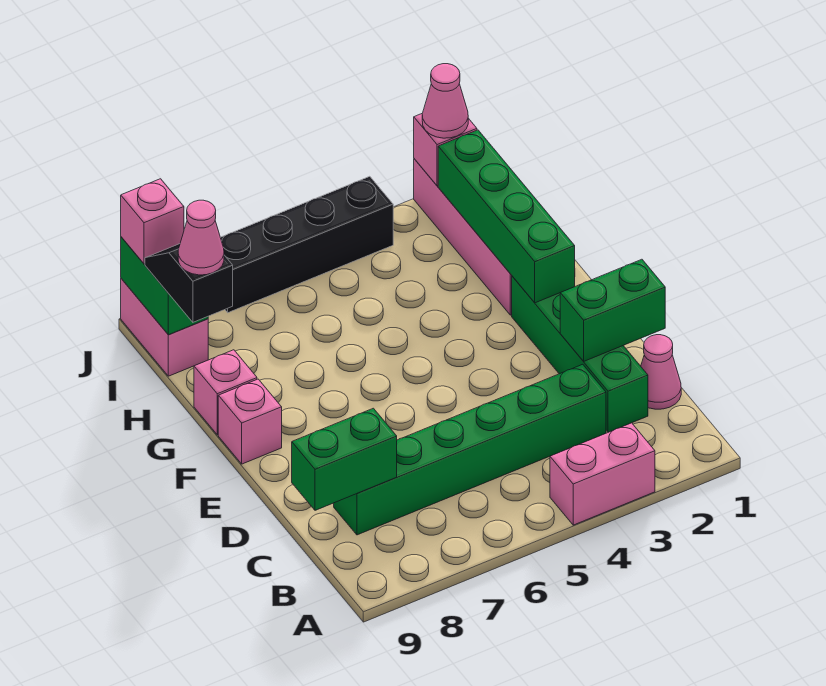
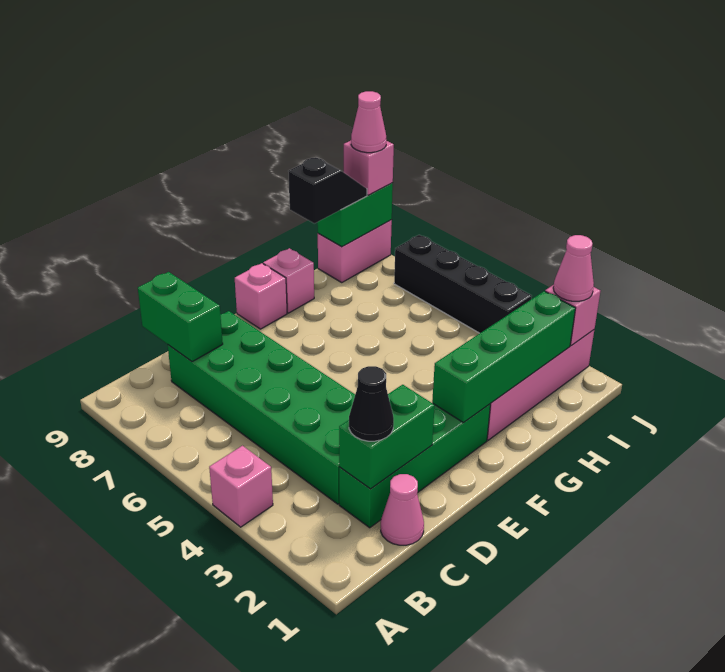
pink 1x2 brick [550,423,655,525] -> pink 1x1 brick [209,446,273,527]
none -> black 1x1 cone [349,366,394,441]
green 1x6 brick [334,364,606,535] -> green 2x6 brick [168,311,355,504]
green 1x2 brick [560,259,665,361] -> green 1x2 brick turned to [339,385,435,489]
pink 1x1 cone [178,200,224,275] -> pink 1x1 cone moved to [351,91,386,153]

